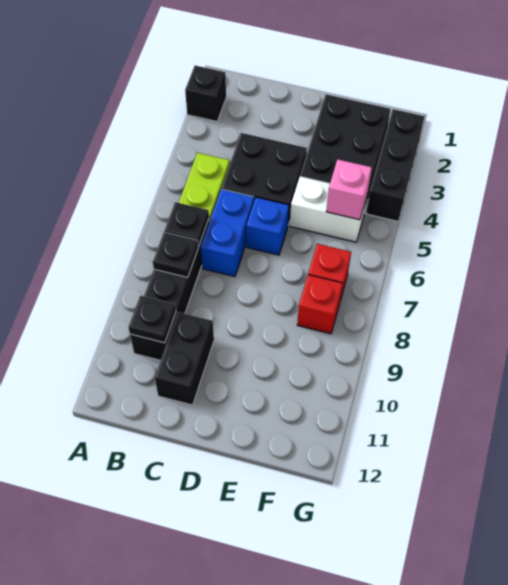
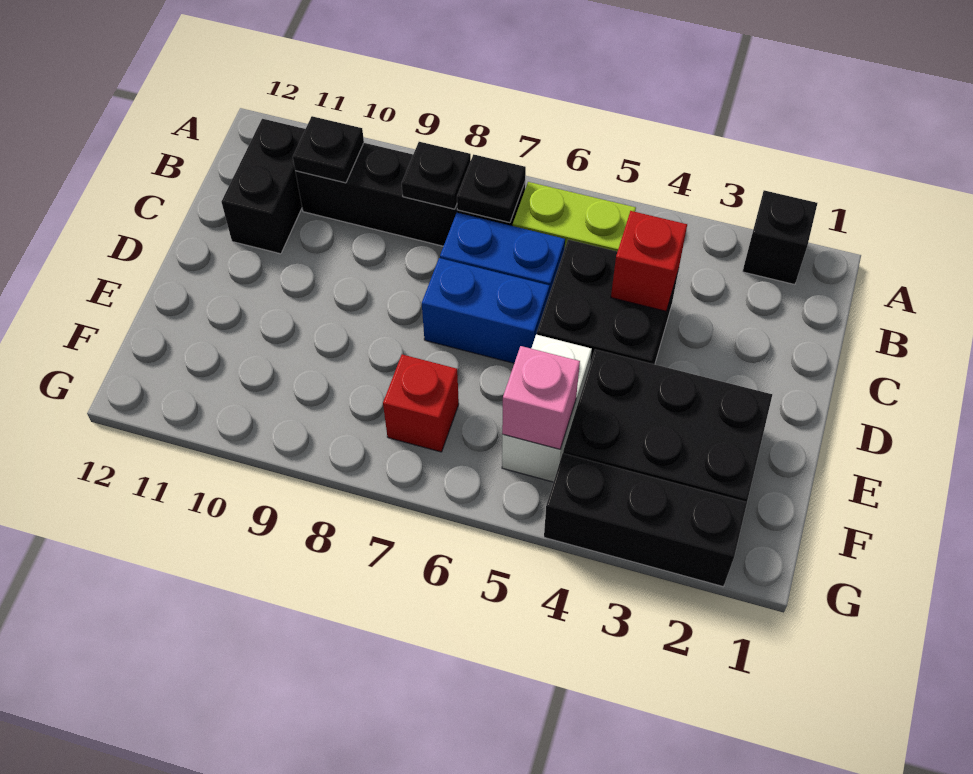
black 1x2 brick [155,312,214,405] -> black 1x2 brick turned to [222,119,305,254]
blue 1x1 brick [246,197,289,255] -> blue 1x2 brick [422,258,549,363]
red 1x1 brick [297,275,343,334] -> red 1x1 brick moved to [611,211,687,311]

